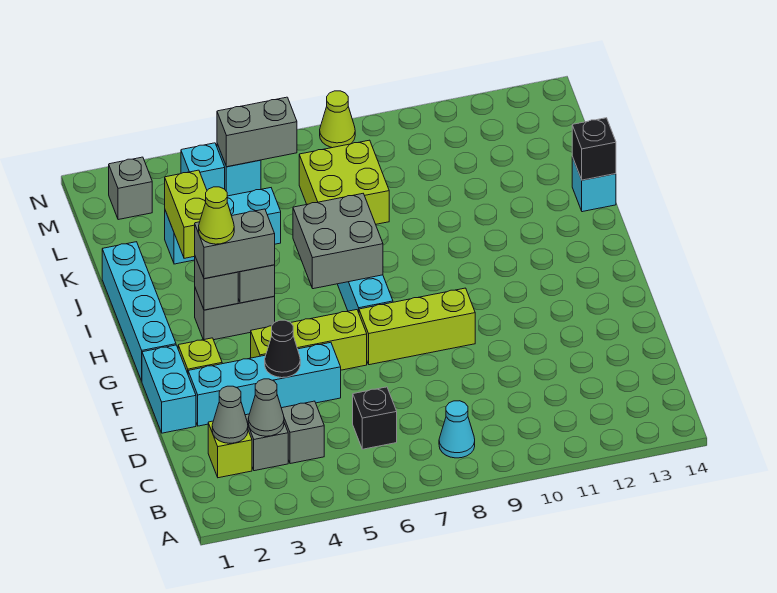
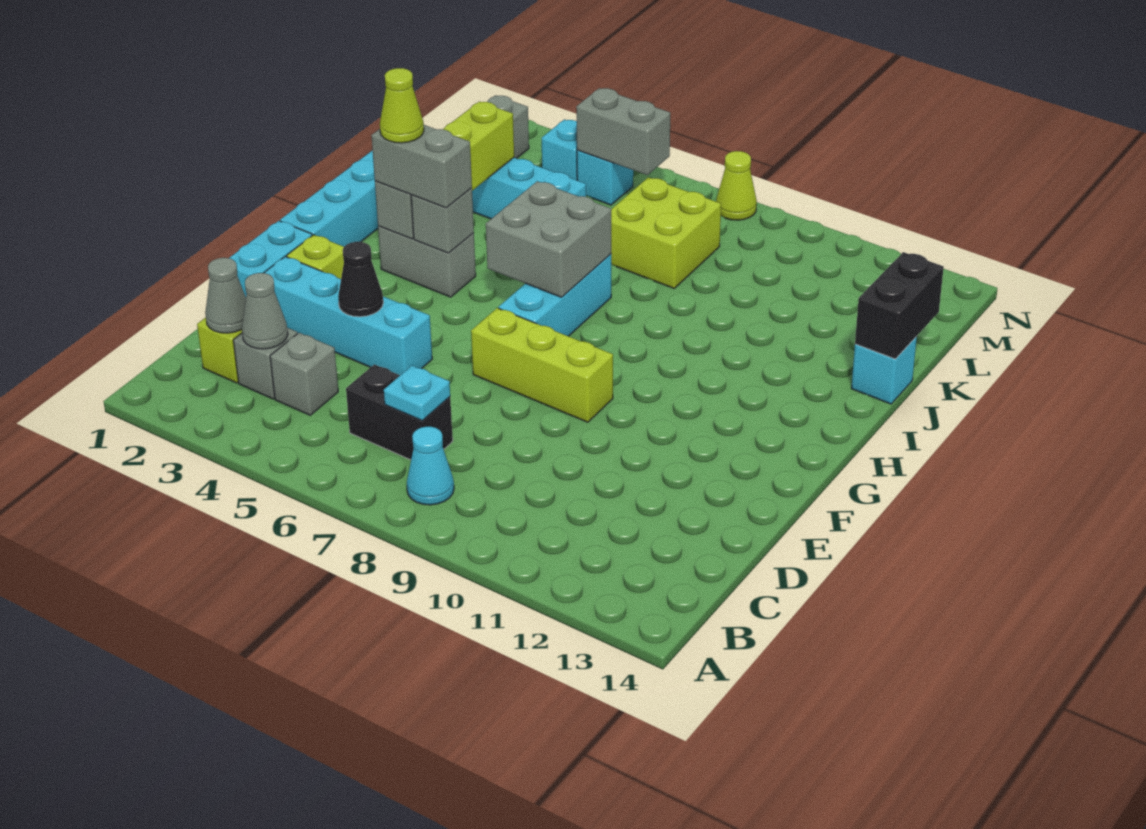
black 1x1 brick [353,387,397,449] -> black 1x2 brick [346,364,453,460]
none -> cyan 1x1 plate [384,366,450,421]
lime 1x3 brick [251,310,367,370] -> none
black 1x1 brick [572,118,616,180] -> black 1x2 brick [855,252,944,359]

